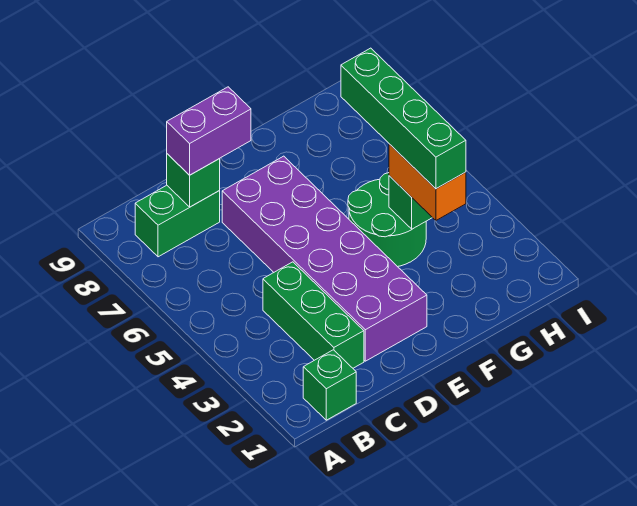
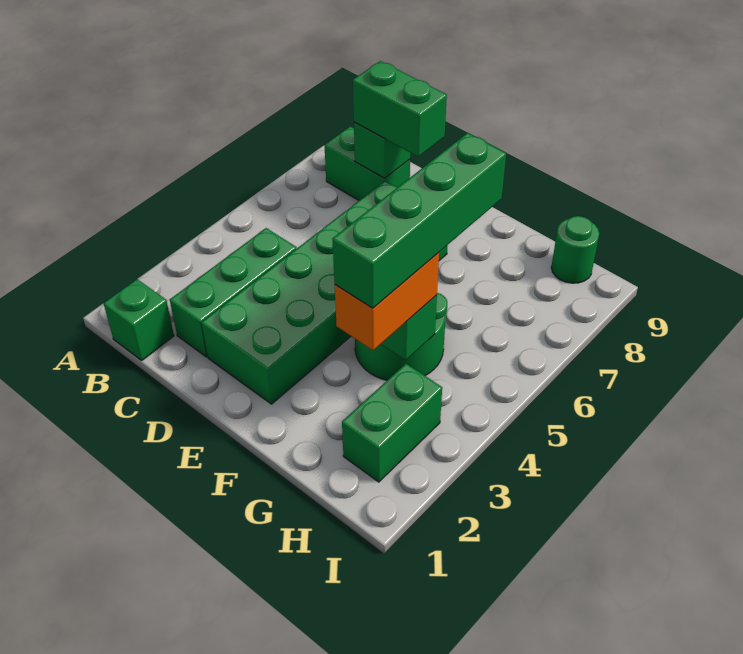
purple 1x2 brick [167,87,251,175] -> green 1x2 brick [353,61,447,157]
purple 2x6 brick [222,156,427,361] -> green 2x6 brick [202,181,448,404]
none -> green 1x2 brick [342,364,442,482]
none -> green 1x1 round brick [551,216,599,283]

